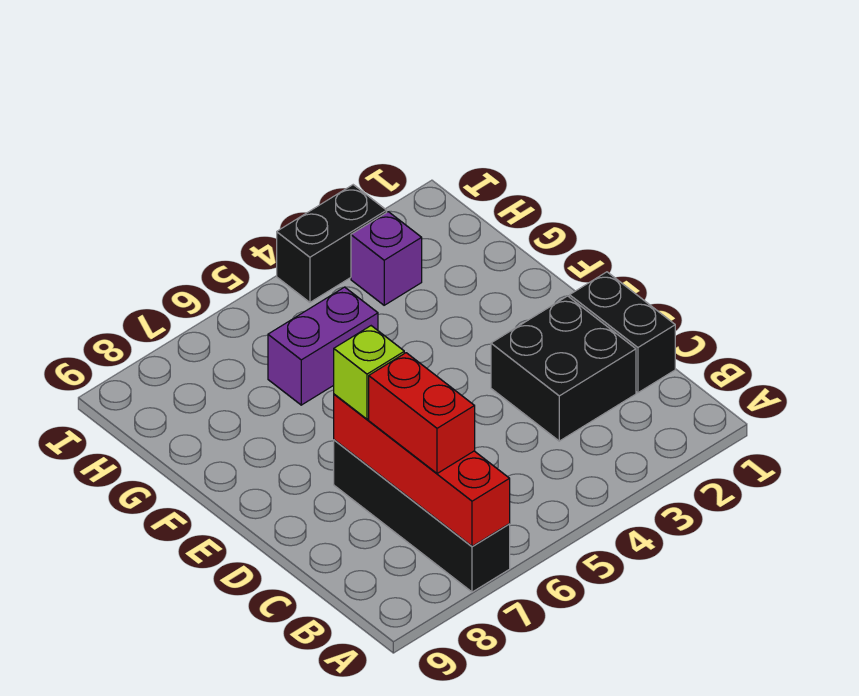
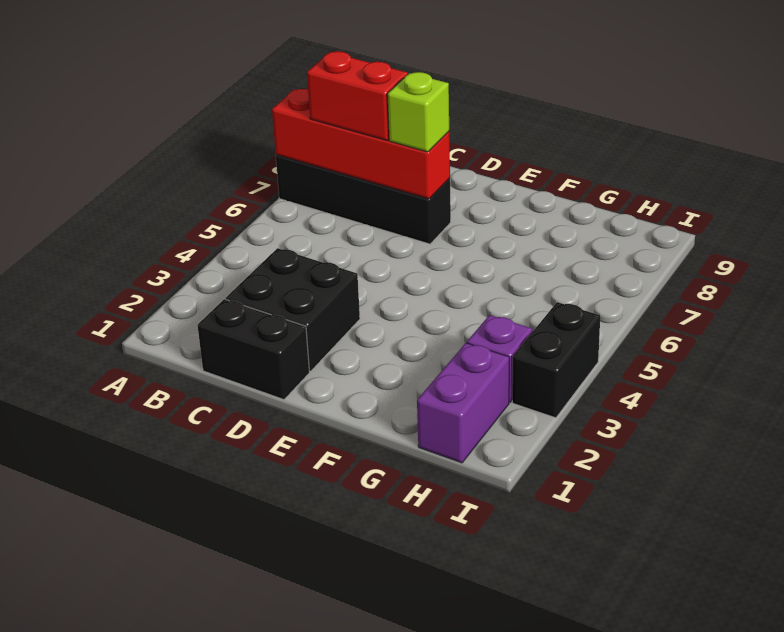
purple 1x2 brick [268,287,378,405] -> purple 1x2 brick moved to [417,343,509,463]

